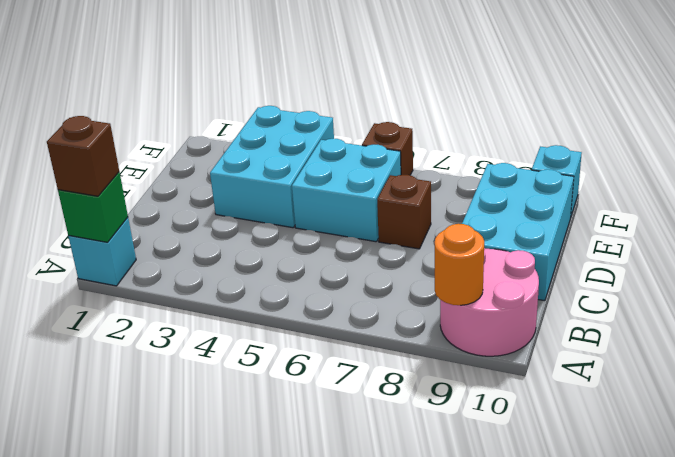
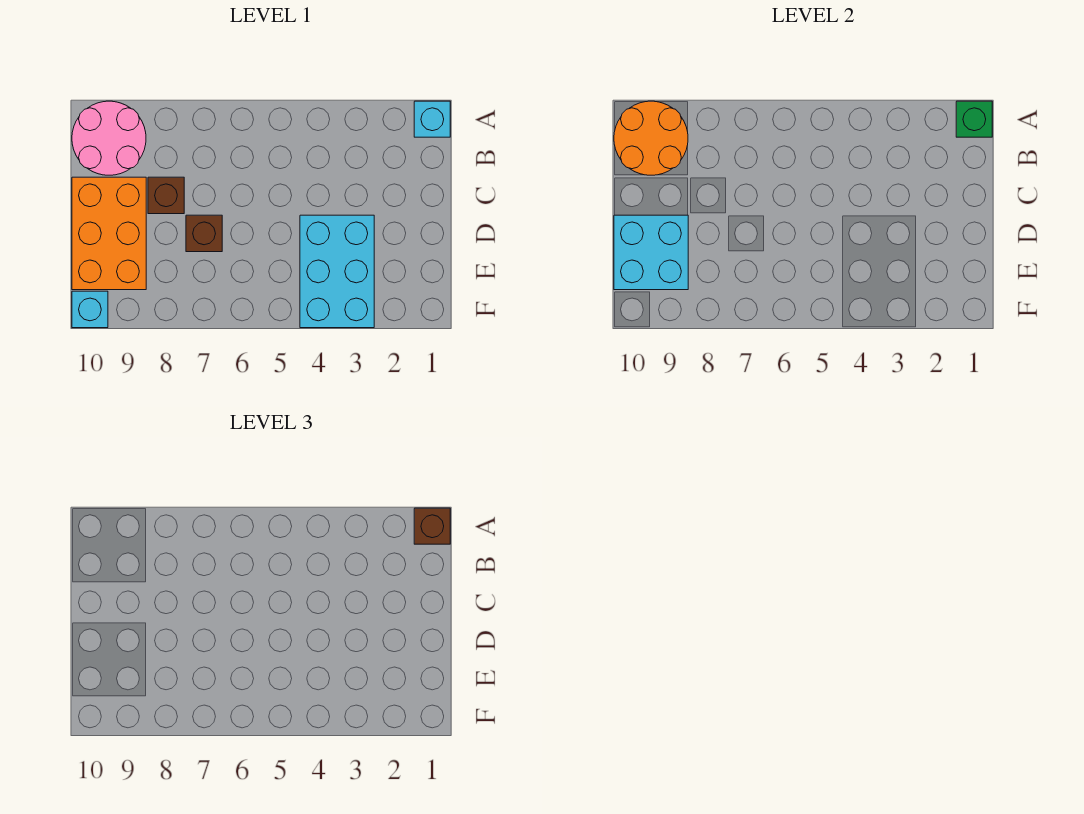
orange 1x1 round brick [435,224,484,305] -> orange 2x2 round brick [614,101,688,175]
cyan 2x3 brick [462,163,574,301] -> orange 2x3 brick [72,177,146,290]
cyan 2x2 brick [292,139,401,242] -> cyan 2x2 brick moved to [614,215,688,290]
brown 1x1 brick [362,122,413,175] -> brown 1x1 brick moved to [148,177,184,214]

